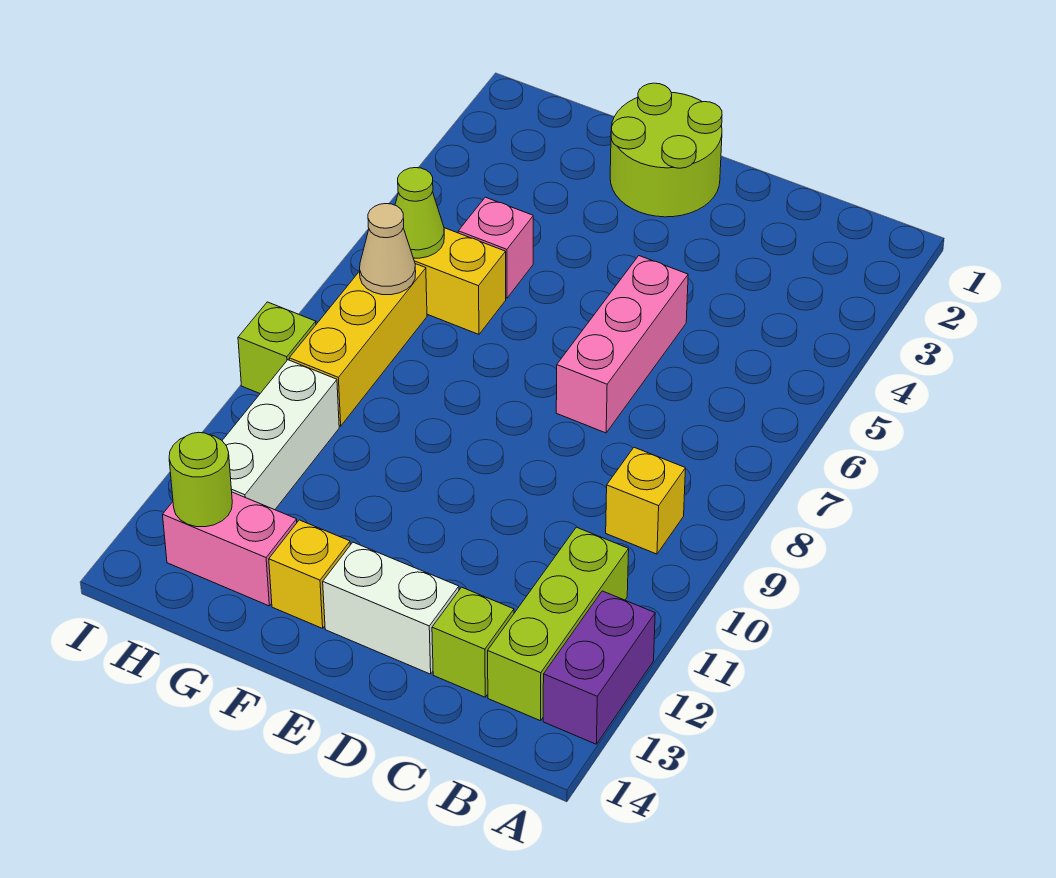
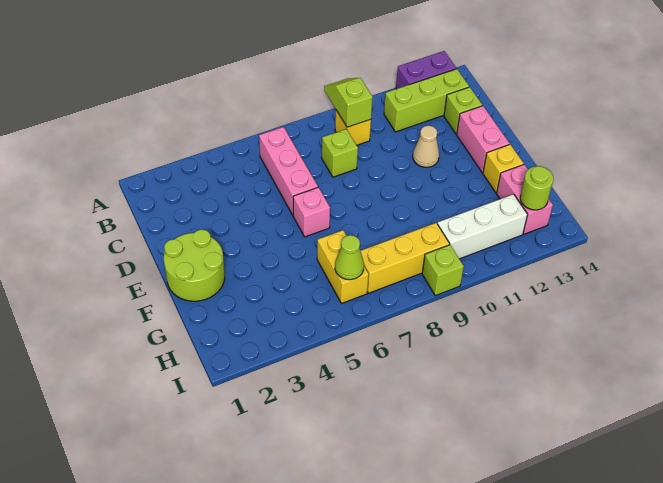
none -> lime 1x2 slope [324,78,373,127]
none -> lime 1x1 brick [322,129,358,177]
pink 1x3 brick [556,256,688,433] -> pink 1x3 brick turned to [259,127,318,215]
white 1x2 brick [323,542,459,674] -> pink 1x2 brick [457,106,510,173]
pink 1x1 brick [458,197,533,298] -> pink 1x1 brick moved to [293,187,330,237]
tan 1x1 cone [360,204,416,295] -> tan 1x1 cone moved to [413,126,439,167]

